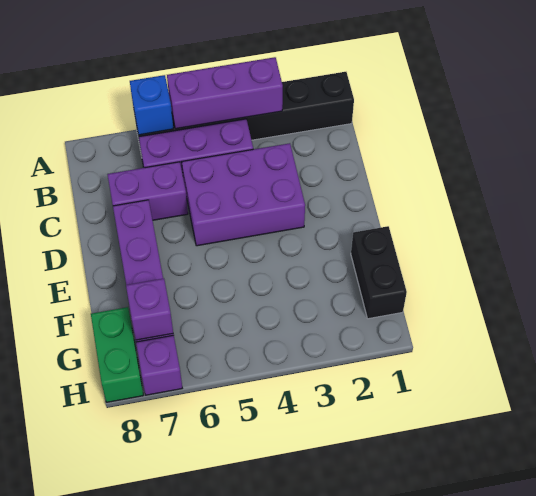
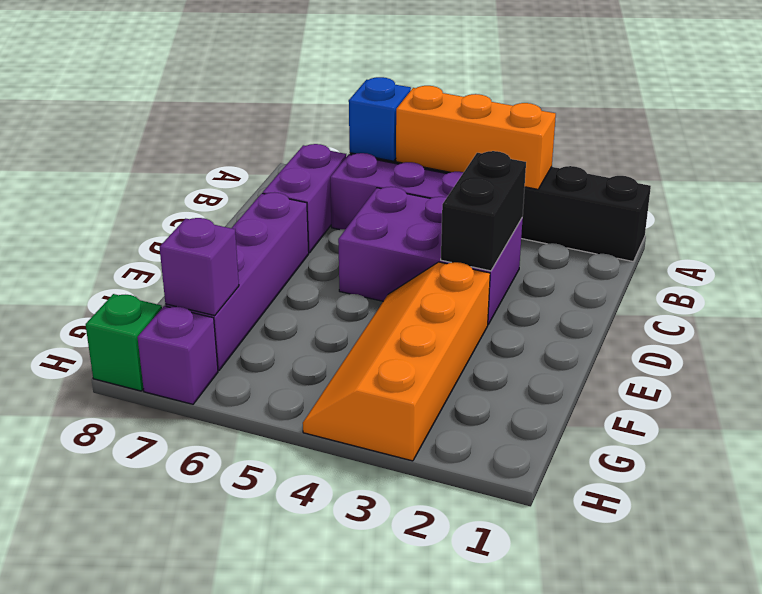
purple 1x3 brick [167,57,283,129] -> orange 1x3 brick [396,86,556,189]
purple 1x2 brick [107,162,188,220] -> purple 1x2 brick turned to [263,144,346,253]
none -> orange 2x4 slope [303,262,490,461]
black 1x2 brick [351,226,407,319] -> black 1x2 brick moved to [441,151,526,271]
green 1x2 brick [91,307,143,402] -> green 1x1 brick [86,294,162,391]

